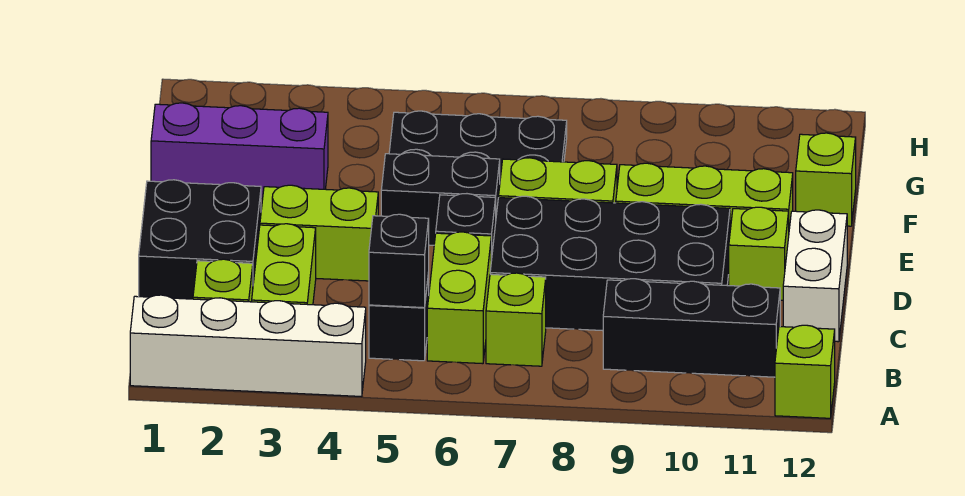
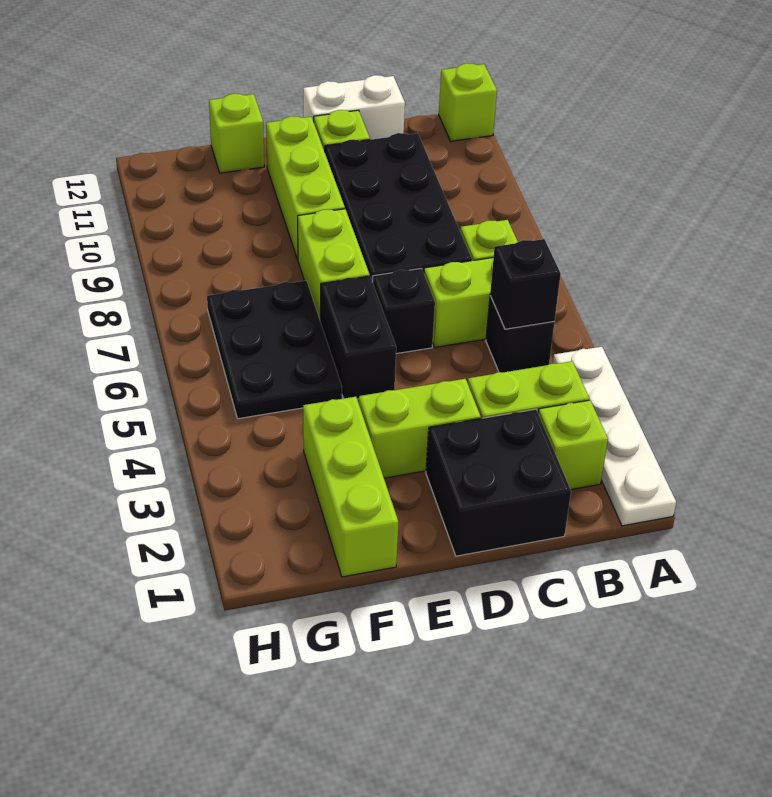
white 1x4 brick [130,295,366,396] -> white 1x4 plate [553,347,676,526]
black 1x3 brick [603,279,780,377] -> none
lime 1x2 brick [260,185,378,281] -> lime 1x2 brick turned to [359,379,481,478]
purple 1x3 brick [151,103,328,199] -> lime 1x3 brick [303,397,398,577]

